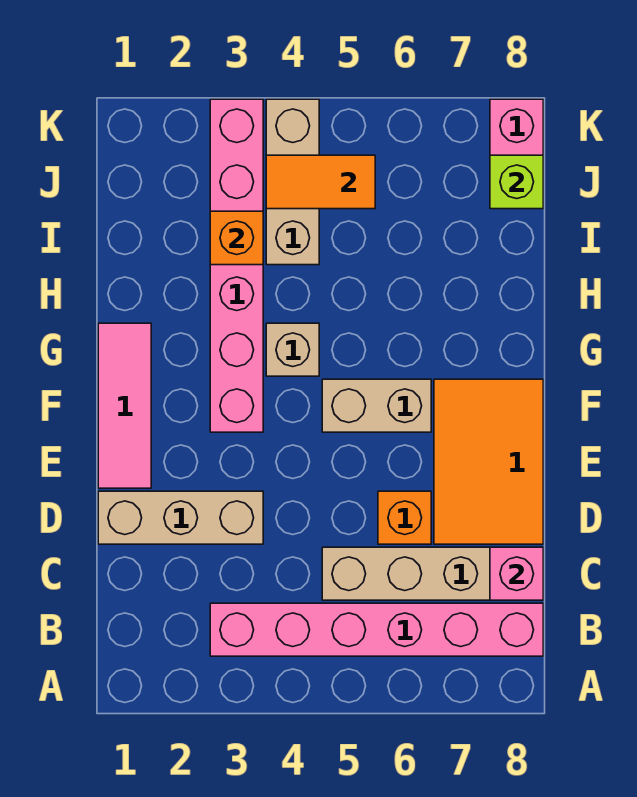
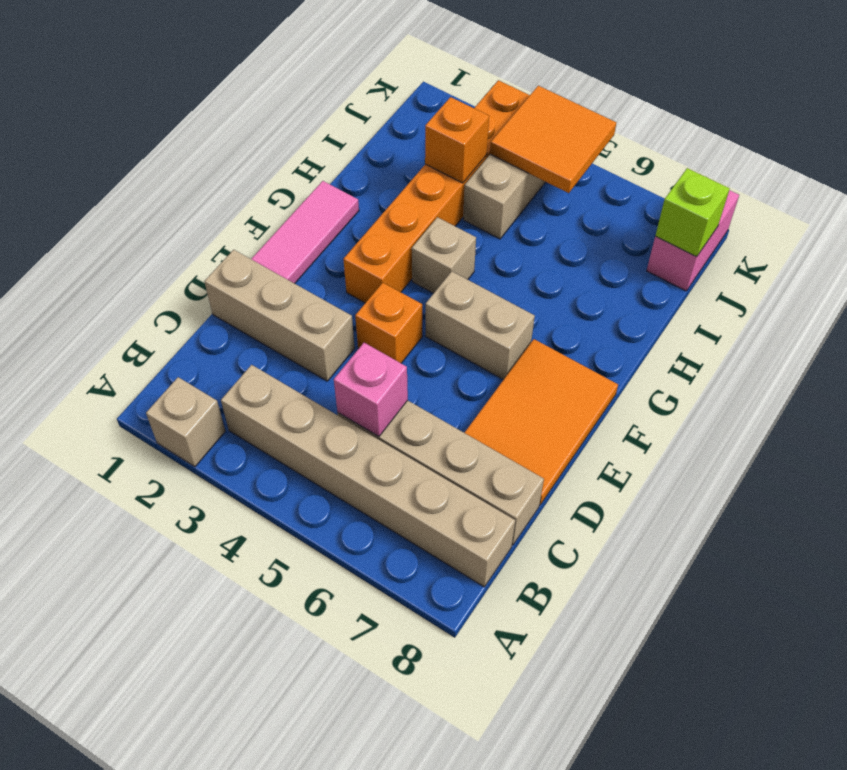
none -> tan 1x1 brick [146,377,225,467]
pink 1x6 brick [210,603,543,656] -> tan 1x6 brick [221,365,515,587]
pink 1x1 brick [490,547,543,600] -> pink 1x1 brick moved to [334,343,408,437]
orange 1x1 brick [378,491,431,544] -> orange 1x1 brick moved to [355,283,422,363]
pink 1x6 brick [210,99,263,432] -> orange 1x6 brick [343,80,530,303]
orange 1x2 tile [266,155,375,209] -> orange 2x2 tile [490,86,616,193]

